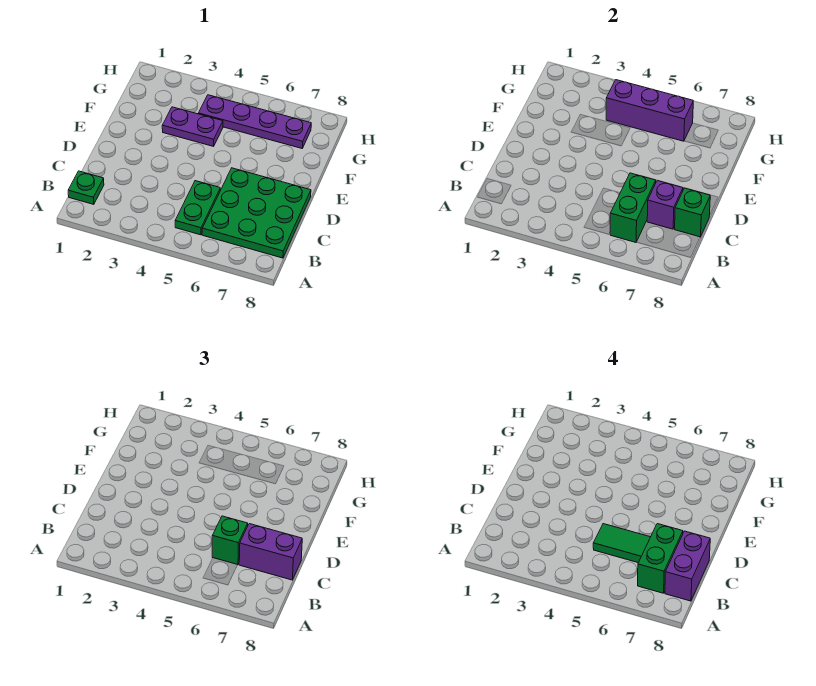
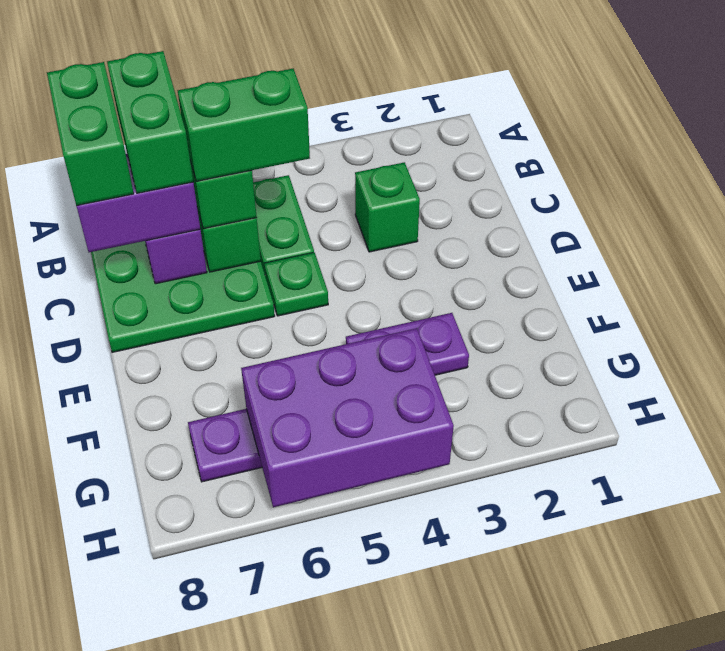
green 1x1 plate [68,171,104,204] -> green 1x1 plate moved to [264,252,328,316]
purple 1x2 brick [665,531,710,601] -> green 1x2 brick [47,62,134,206]
green 1x2 tile [593,524,650,563] -> green 1x2 brick [178,69,310,181]
green 1x1 brick [675,188,710,237] -> green 1x1 brick moved to [355,162,420,252]
purple 1x3 brick [606,80,693,141] -> purple 2x3 brick [241,328,454,507]

